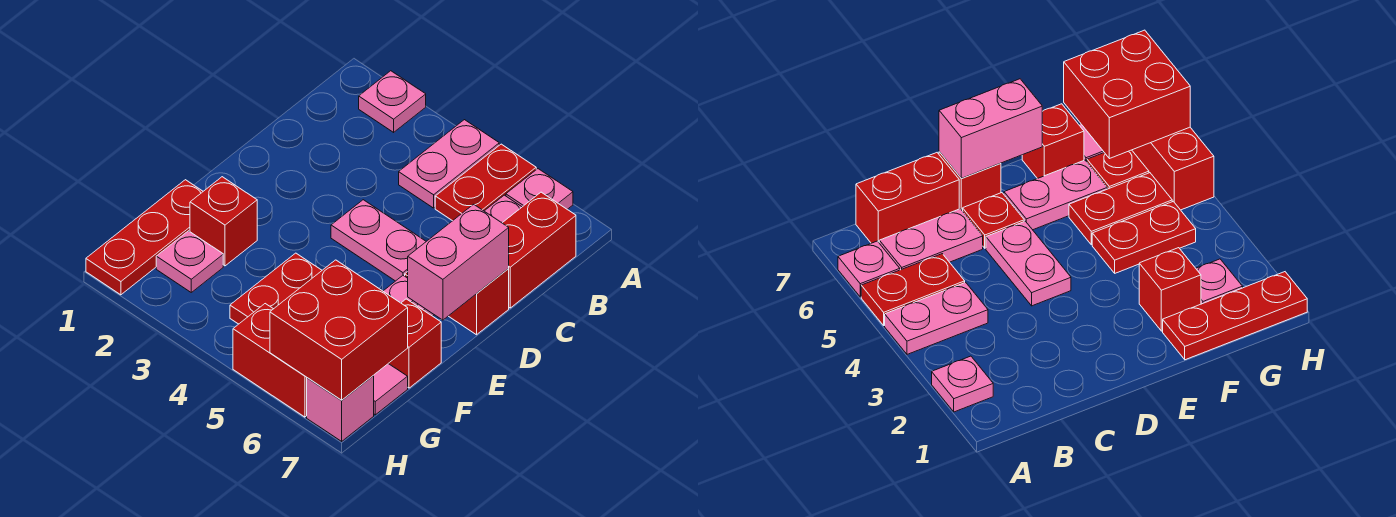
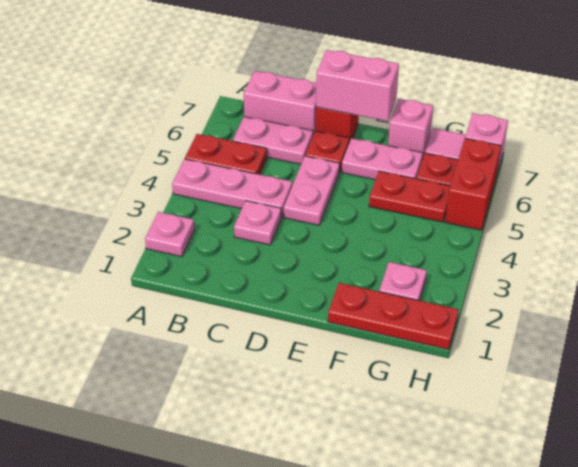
pink 1x2 plate [399,120,499,208] -> pink 1x3 plate [172,159,292,217]
pink 1x1 plate [506,169,573,209] -> pink 1x1 plate moved to [234,201,281,245]
red 1x2 brick [503,192,576,308] -> pink 1x2 brick [244,71,316,134]
red 1x1 brick [190,177,257,266] -> none
red 1x2 plate [230,253,322,324] -> none
red 1x1 brick [388,299,441,388] -> pink 1x1 brick [388,99,433,159]
red 2x2 brick [270,260,408,400] -> none

